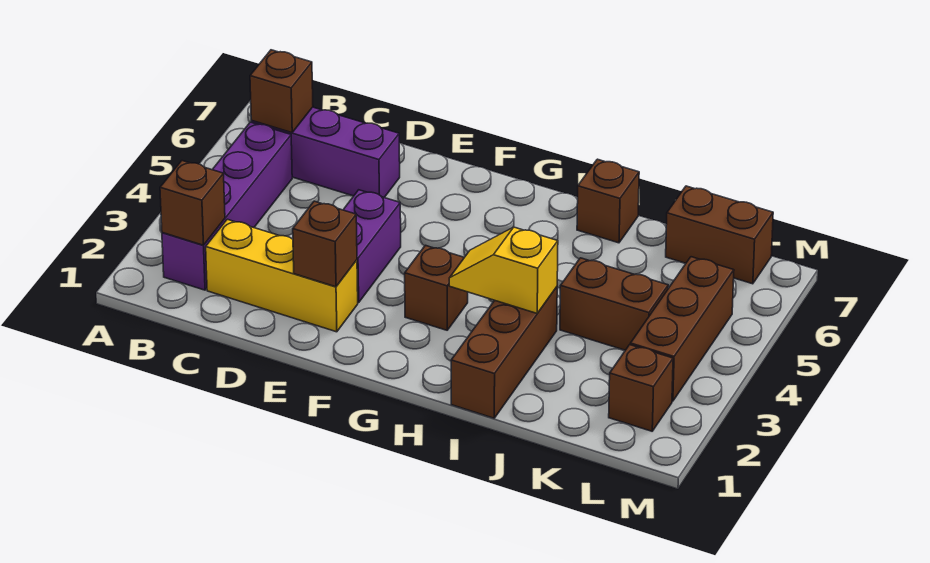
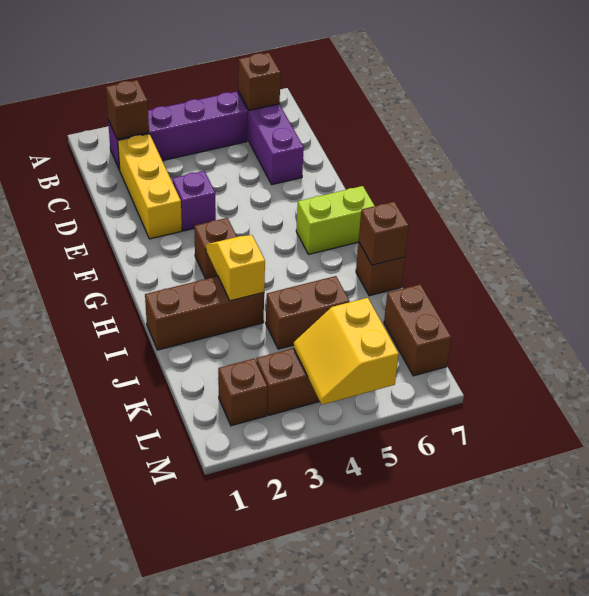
brown 1x1 brick [293,201,357,287] -> brown 1x1 brick moved to [359,202,409,265]
purple 1x2 brick [343,190,401,303] -> purple 1x1 brick [172,171,216,231]
none -> lime 1x2 brick [296,186,375,254]
brown 1x2 brick [560,258,668,350] -> brown 1x2 brick turned to [266,276,350,349]
none -> yellow 2x2 slope [294,298,399,405]

